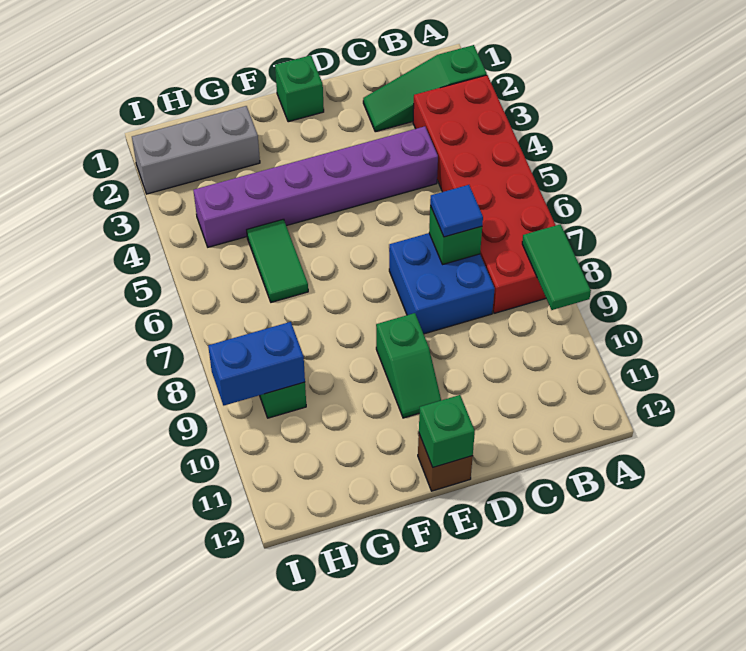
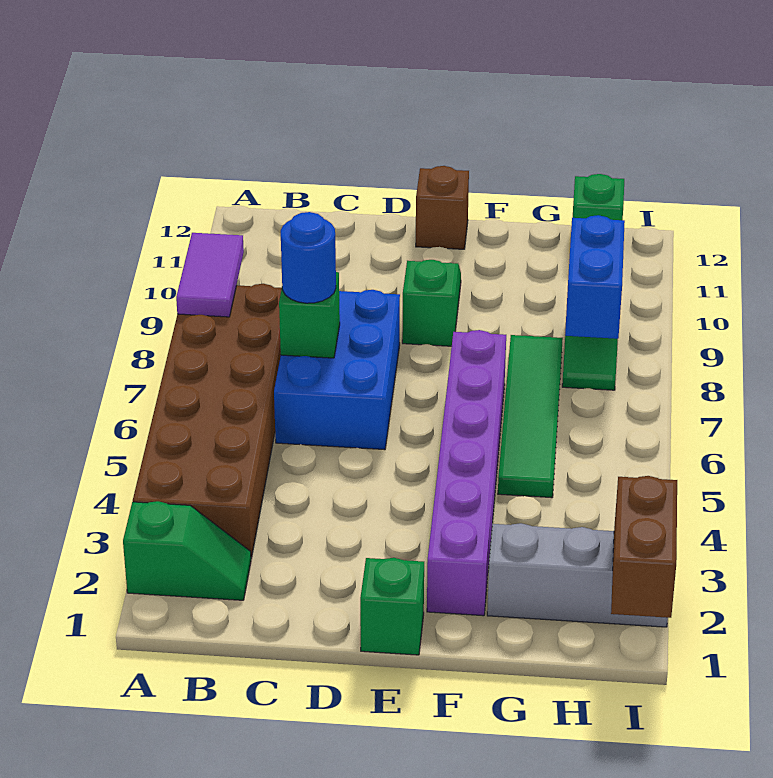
green 1x3 slope [363,45,487,132] -> green 1x2 slope [123,501,251,600]
red 2x6 brick [413,75,556,313] -> brown 2x6 brick [133,284,282,558]
green 1x2 tile [522,224,591,310] -> purple 1x2 tile [176,233,244,317]
purple 1x6 brick [193,126,438,247] -> purple 1x6 brick turned to [427,330,506,616]
blue 2x2 brick [389,233,495,334] -> blue 2x3 brick [274,290,400,450]
blue 1x1 tile [430,185,483,237] -> blue 1x1 round brick [281,212,336,303]
green 1x1 brick [419,395,475,467] -> green 1x1 brick moved to [573,174,624,220]
green 1x2 tile [247,219,308,302] -> green 1x4 tile [498,335,563,498]
blue 1x2 brick [208,322,305,406] -> blue 1x2 brick turned to [565,215,625,339]
none -> brown 1x2 brick [611,476,677,618]

